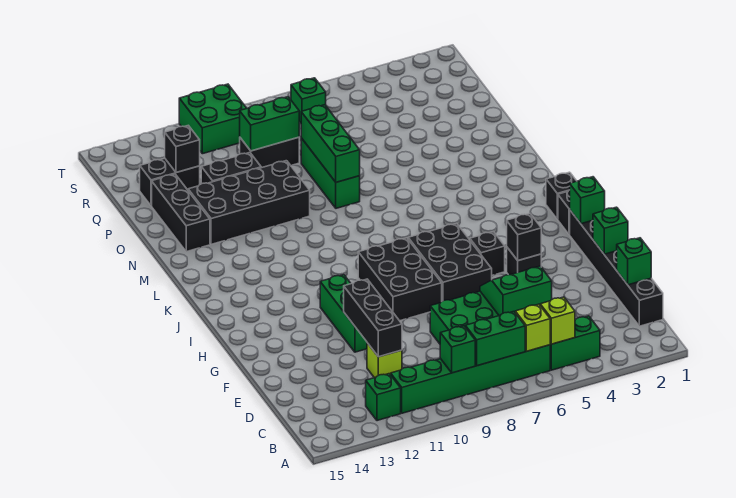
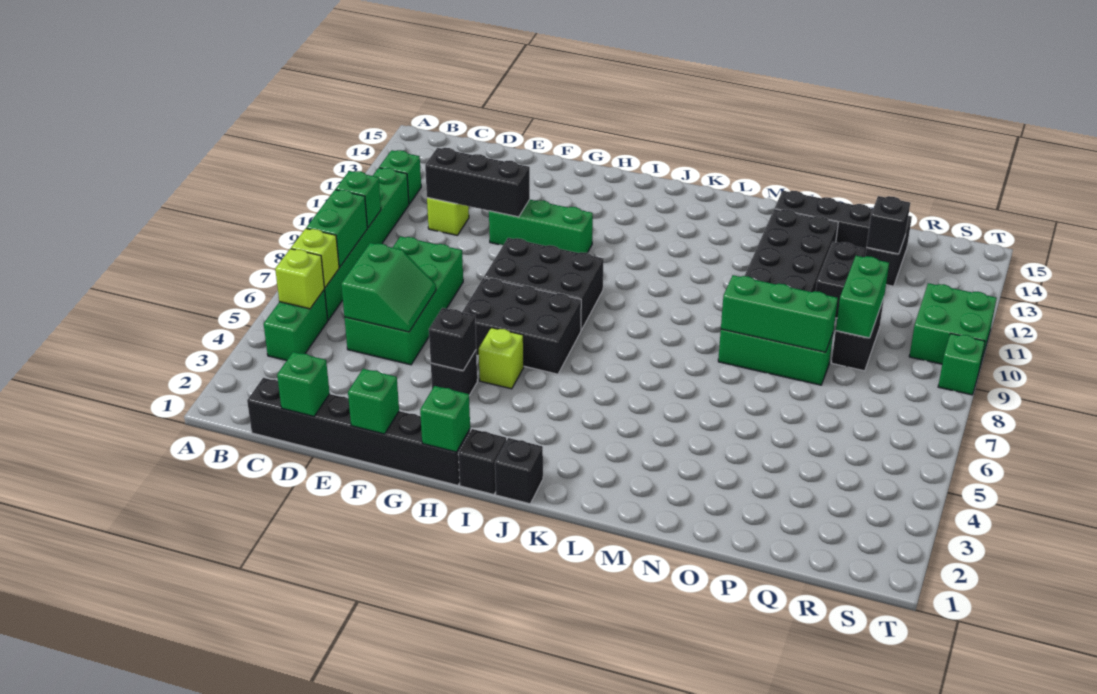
black 1x1 brick [470,232,505,275] -> lime 1x1 brick [479,328,524,389]
green 1x1 brick [291,78,326,123] -> green 1x1 brick moved to [938,334,985,395]

